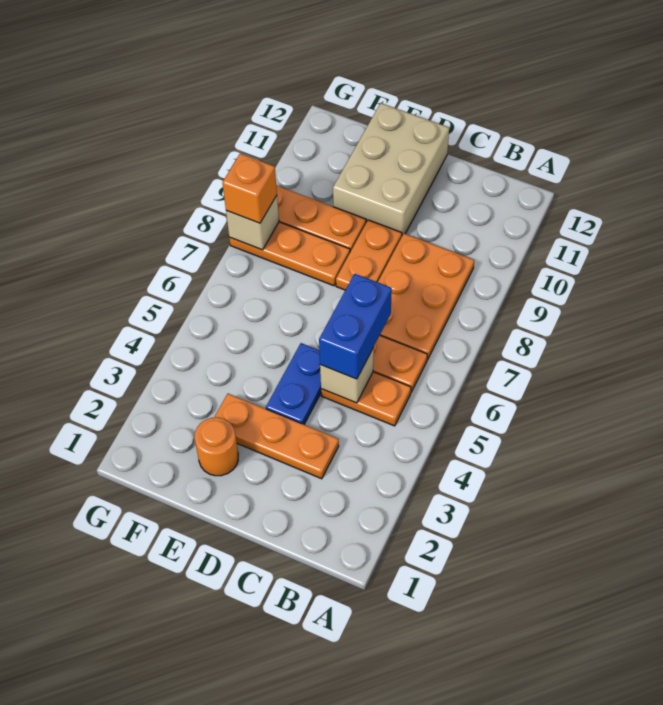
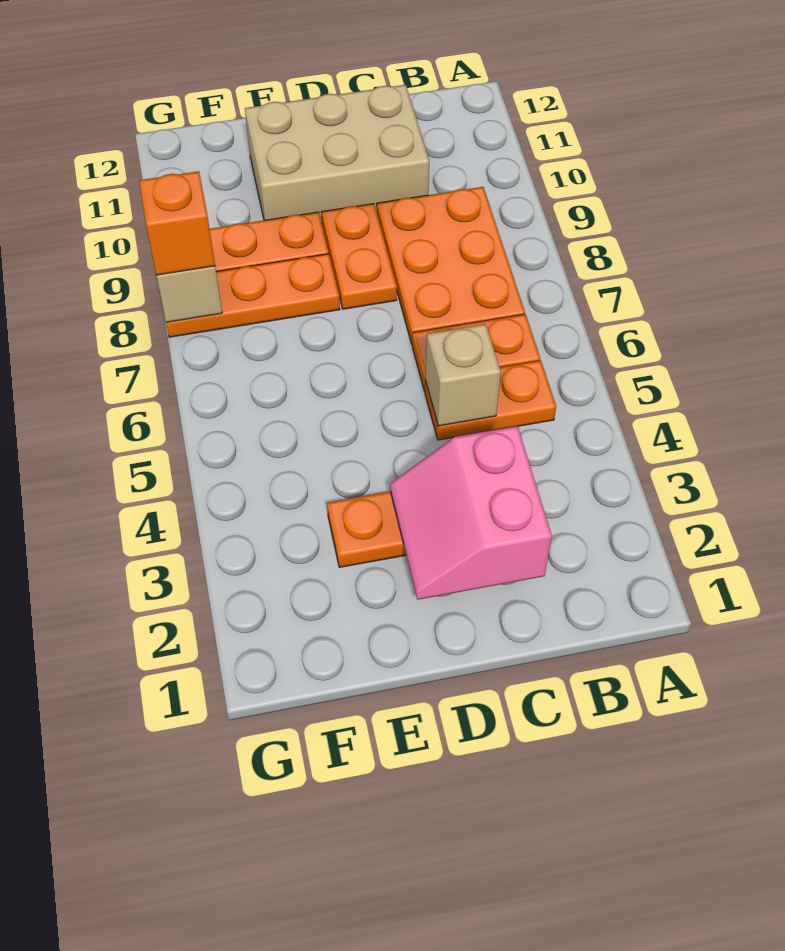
none -> pink 2x2 slope [390,426,552,600]
blue 1x2 brick [319,274,392,379] -> none
blue 1x2 plate [266,343,321,424] -> none
tan 2x3 brick [333,103,449,235] -> tan 2x3 brick turned to [245,85,429,223]
orange 1x1 round brick [195,417,238,476] -> none

